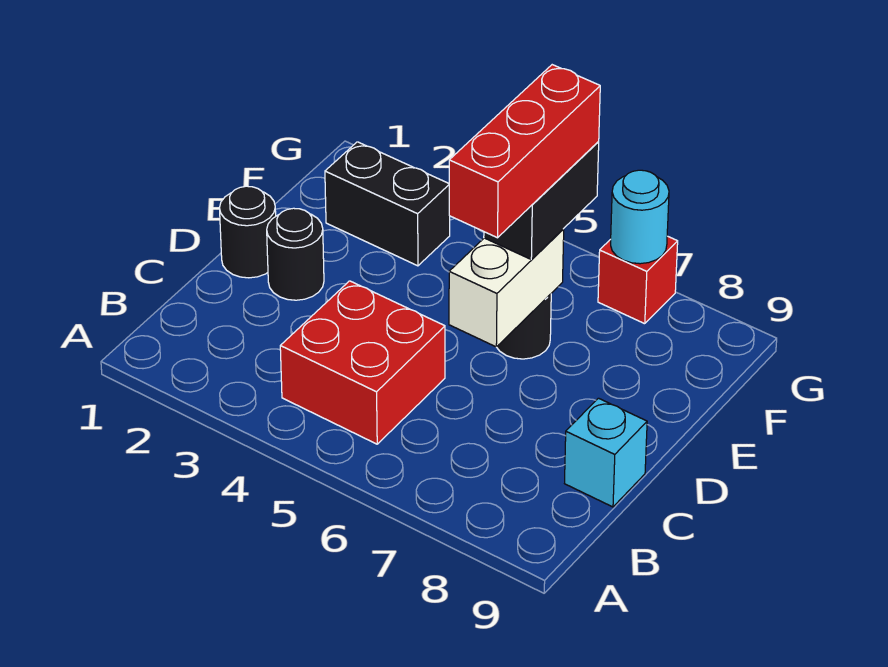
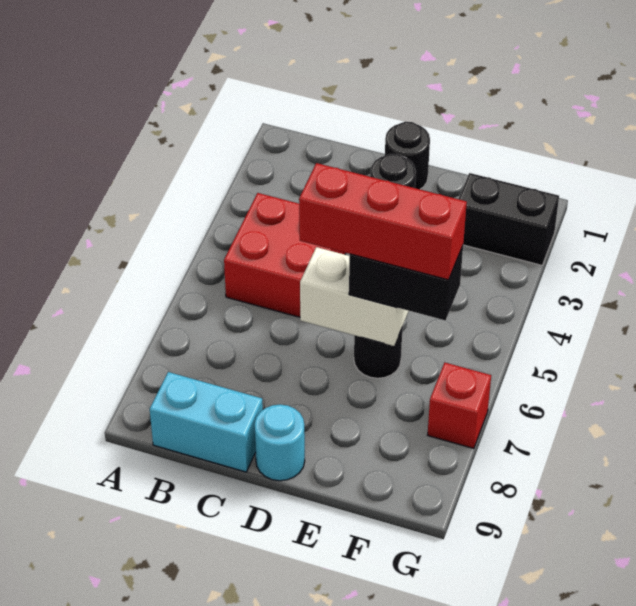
cyan 1x1 brick [565,398,647,507] -> cyan 1x2 brick [150,372,263,472]
black 1x2 brick [325,142,450,266] -> black 1x2 brick turned to [459,173,559,265]
cyan 1x1 round brick [611,170,669,264] -> cyan 1x1 round brick moved to [255,404,305,481]

